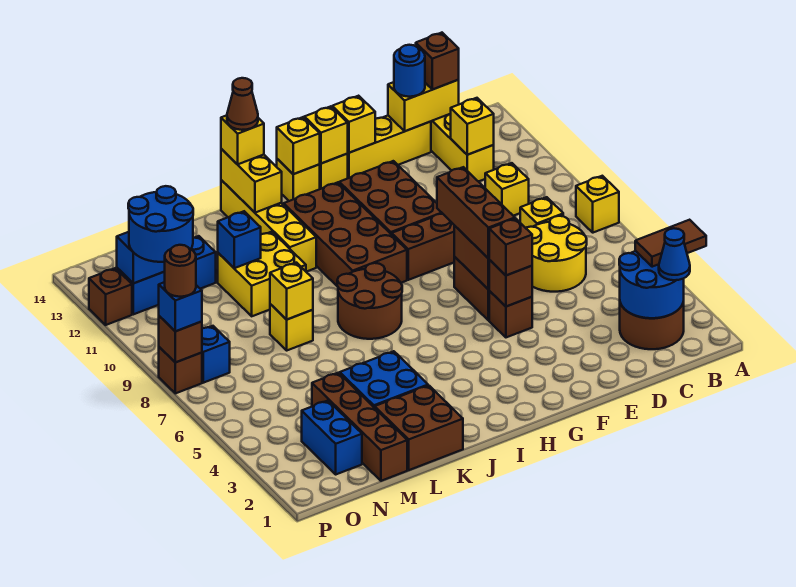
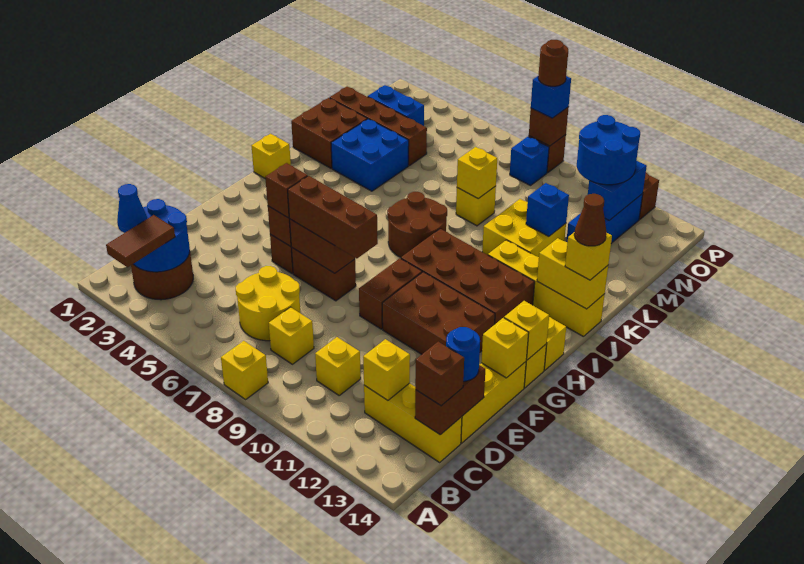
yellow 1x2 brick [388,80,459,131] -> brown 1x2 brick [415,365,485,435]
yellow 1x1 brick [277,117,320,174] -> yellow 1x1 brick moved to [252,134,291,178]

